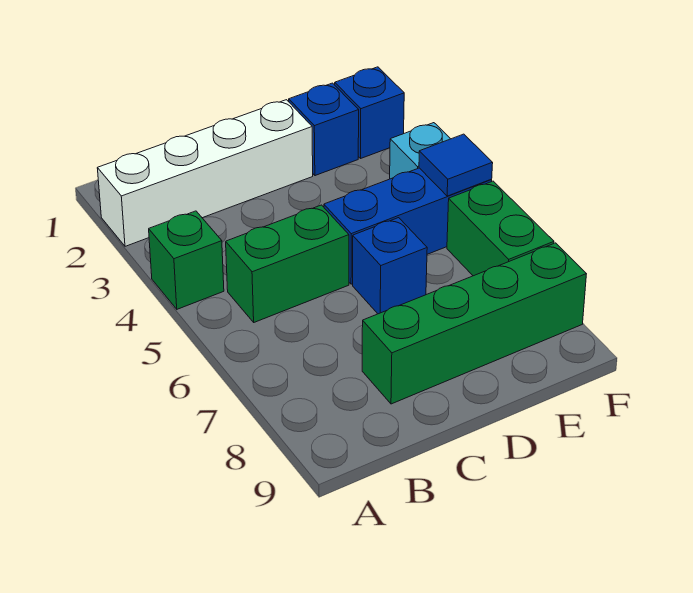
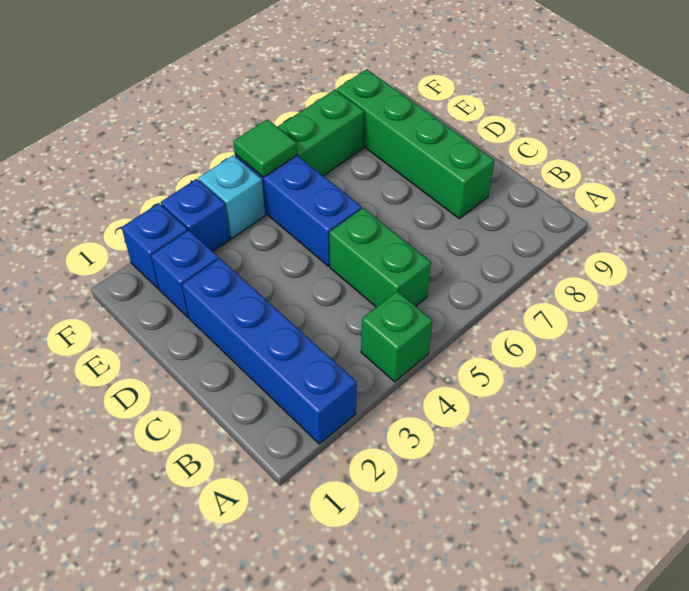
white 1x4 brick [97,100,313,246] -> blue 1x4 brick [182,258,357,444]
blue 1x1 brick [353,218,427,314] -> blue 1x1 brick moved to [161,179,230,252]
blue 1x1 tile [419,134,493,196] -> green 1x1 tile [233,119,297,177]

